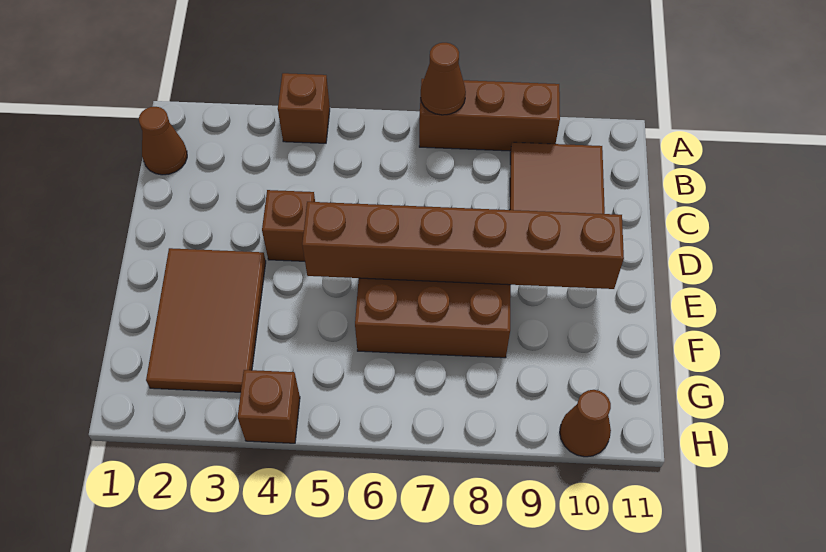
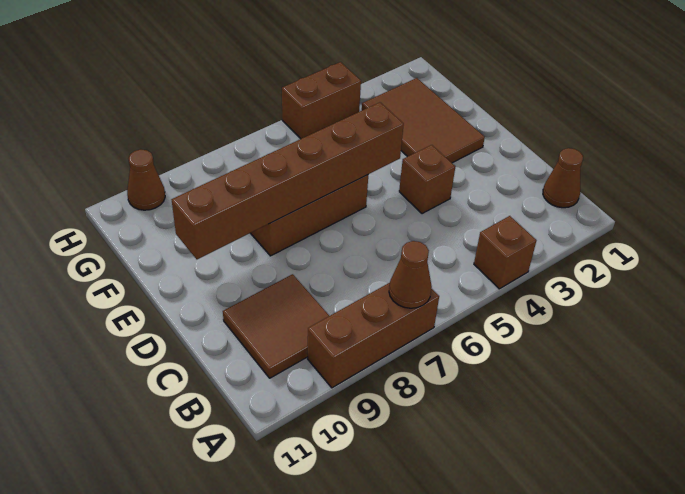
brown 1x1 brick [238,370,300,443] -> brown 1x2 brick [282,62,361,139]

